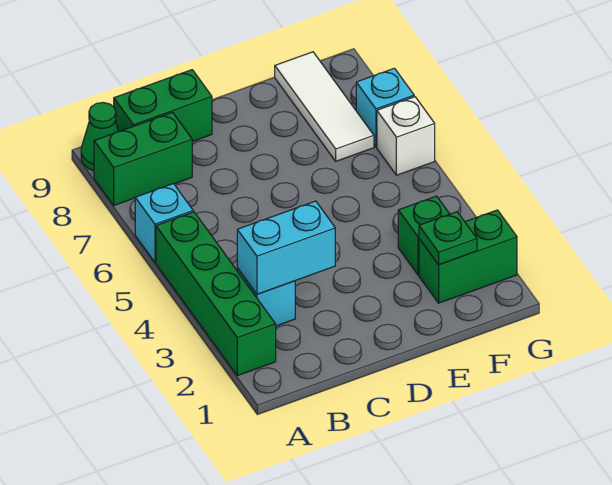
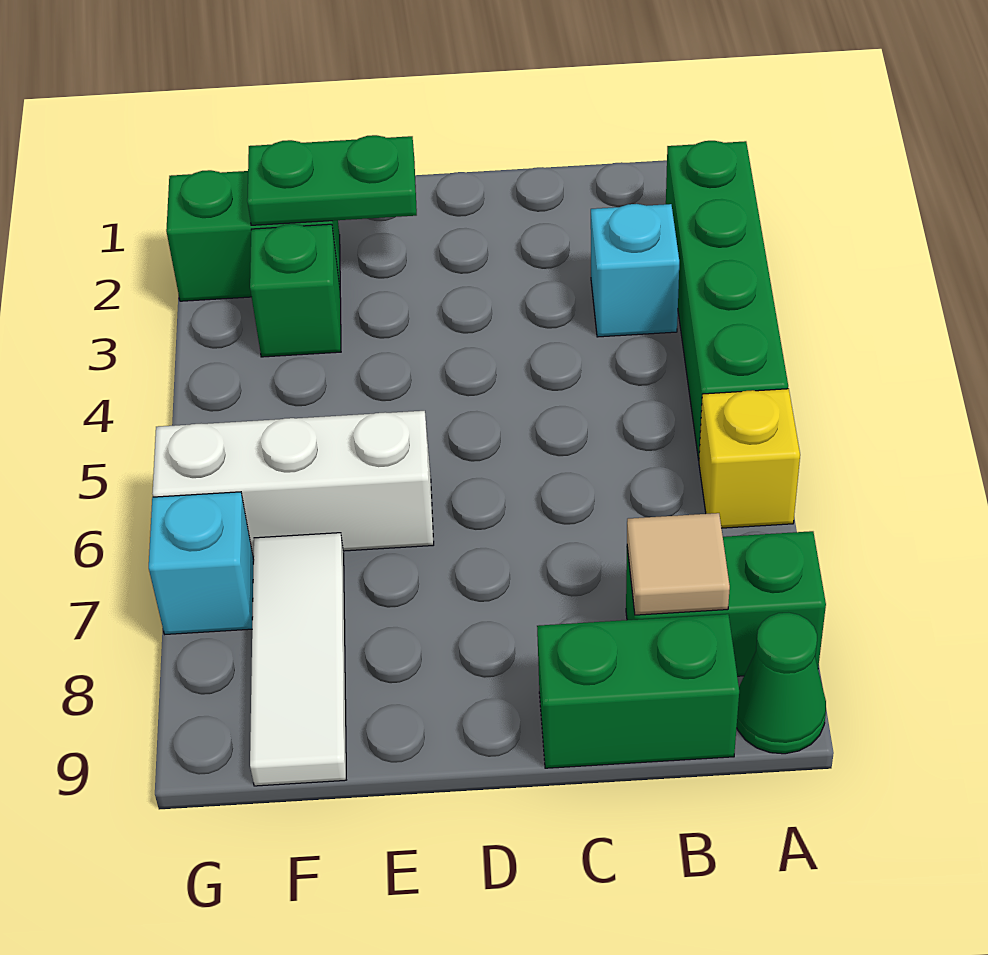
cyan 1x1 brick [135,184,193,262] -> yellow 1x1 brick [699,389,800,528]
cyan 1x2 brick [237,201,335,294] -> none
none -> tan 1x1 tile [627,513,730,615]
green 1x1 plate [419,212,477,265] -> green 1x2 plate [247,135,417,225]
white 1x1 brick [377,97,435,175] -> white 1x3 brick [152,411,434,556]

